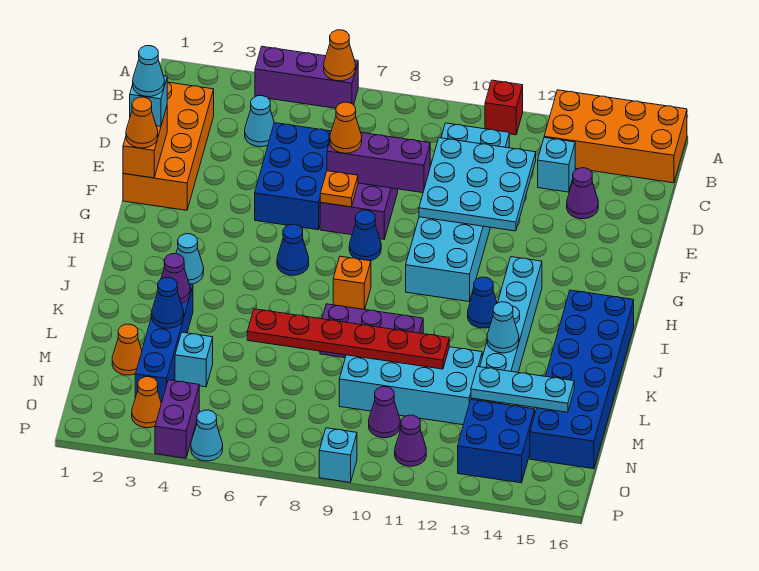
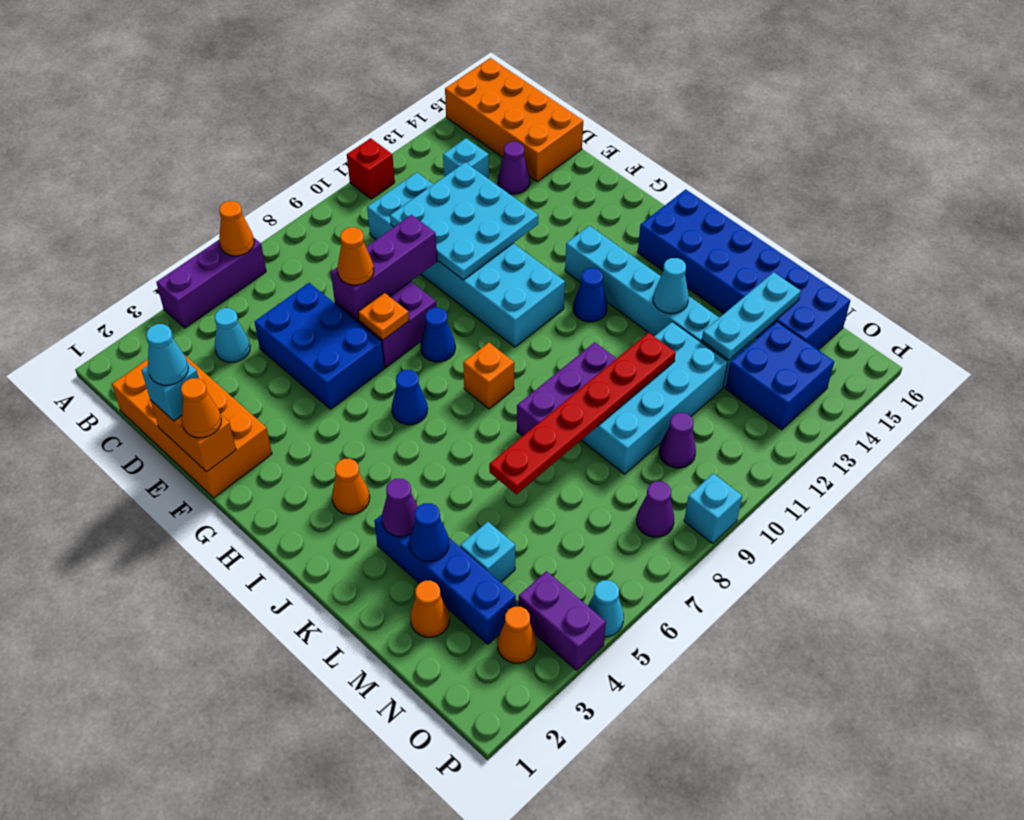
orange 2x4 brick [544,90,687,183] -> orange 2x4 brick turned to [445,58,583,182]
cyan 1x1 cone [176,234,204,284] -> orange 1x1 cone [332,459,370,514]
purple 1x1 cone [395,415,426,466] -> purple 1x1 cone moved to [636,481,674,537]

